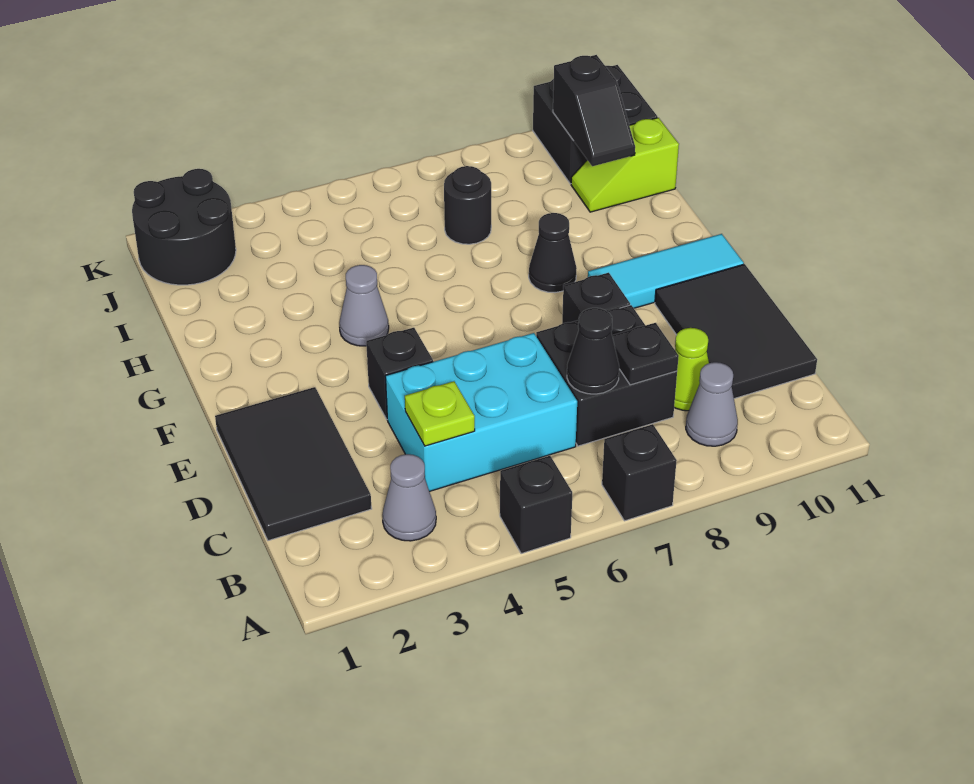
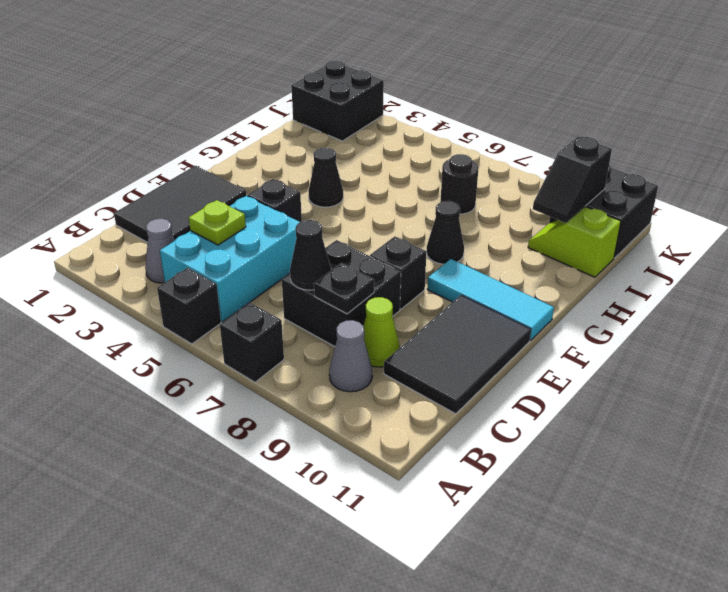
cyan 2x3 brick [385,333,577,492] -> cyan 2x3 brick turned to [160,196,299,322]
grey 1x1 cone [339,265,389,346] -> black 1x1 cone [309,148,343,207]
black 2x2 round brick [132,169,236,285] -> black 2x2 brick [291,61,384,141]

